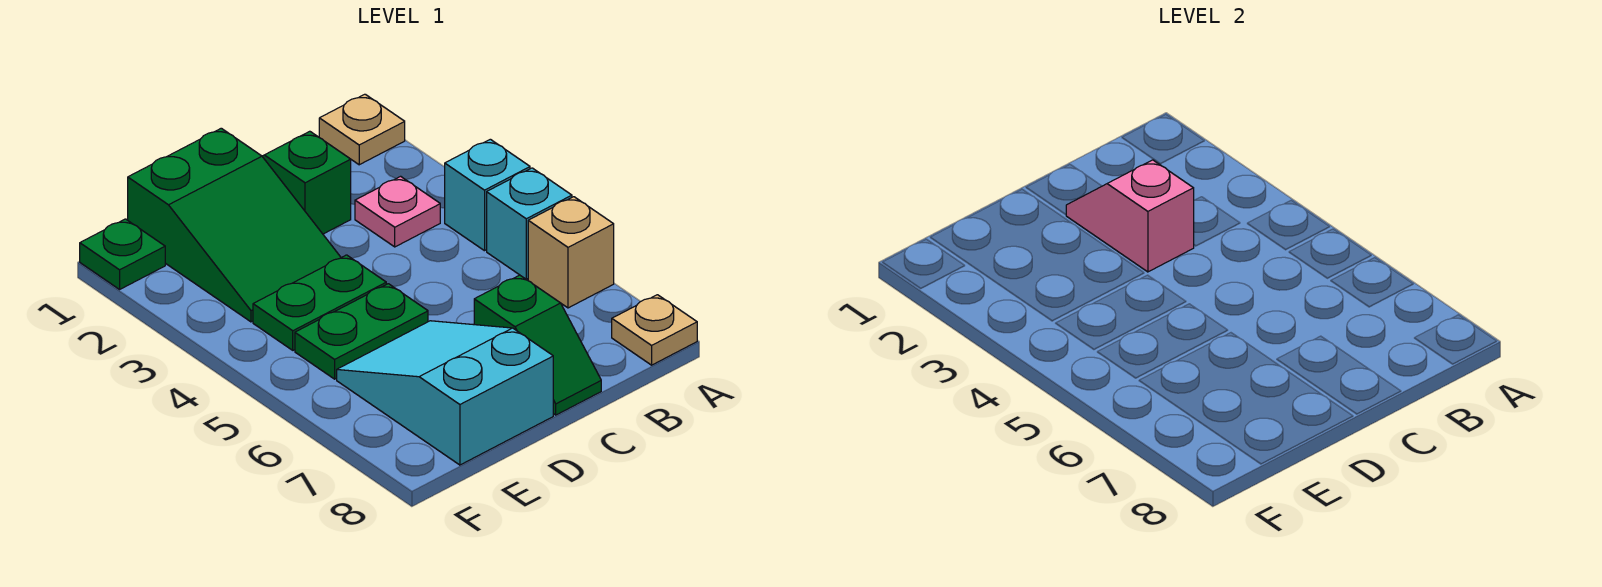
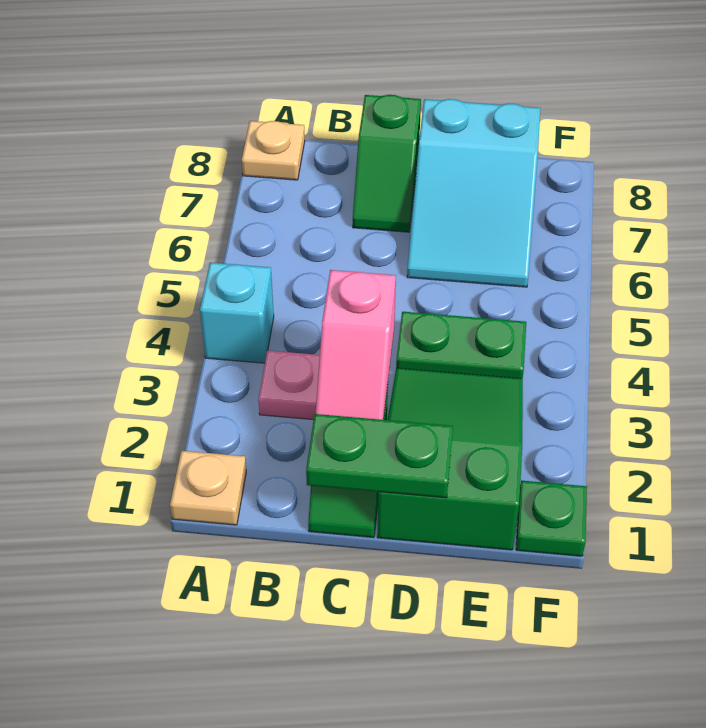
cyan 1x1 brick [487,168,572,279] -> none
tan 1x1 brick [528,197,614,308] -> none
green 1x2 slope [474,275,601,415] -> green 1x2 slope turned to [353,95,421,232]
green 1x2 plate [295,284,428,379] -> green 1x2 plate moved to [306,414,453,498]

